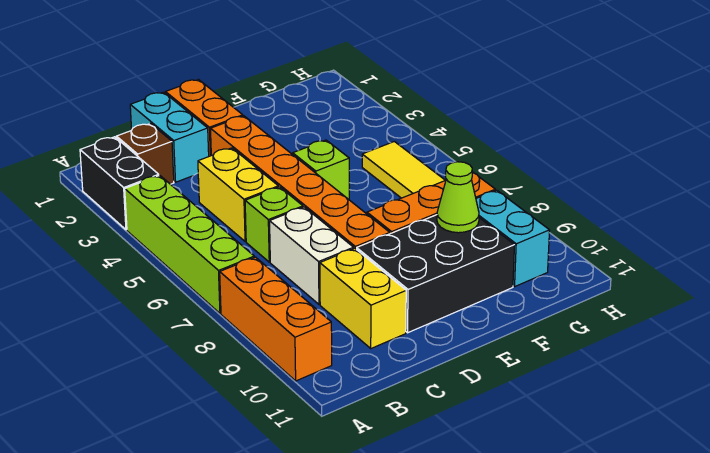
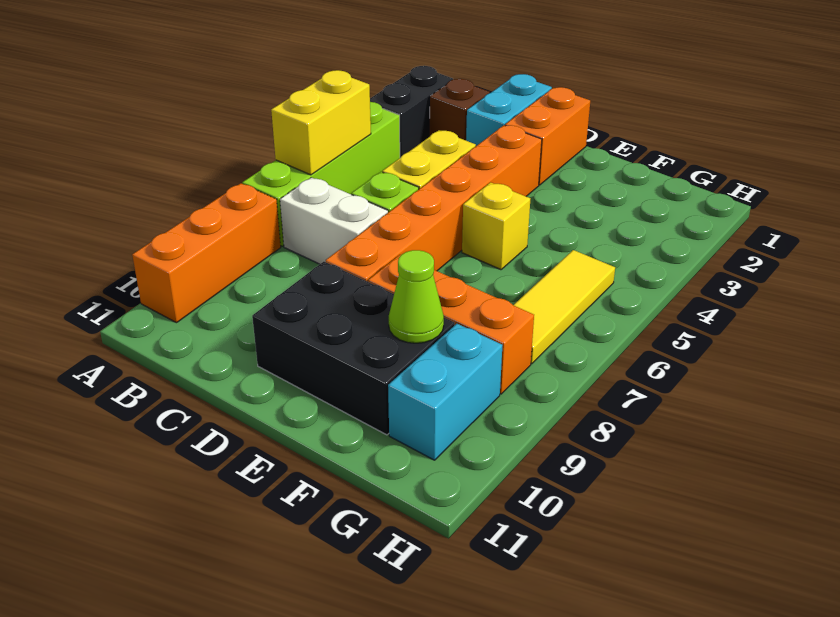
white 1x2 brick [270,207,354,304] -> white 1x2 brick turned to [280,177,388,264]
yellow 1x2 brick [320,248,406,348] -> yellow 1x2 brick moved to [271,70,371,175]
lime 1x1 brick [293,140,349,199] -> yellow 1x1 brick [462,182,530,270]

